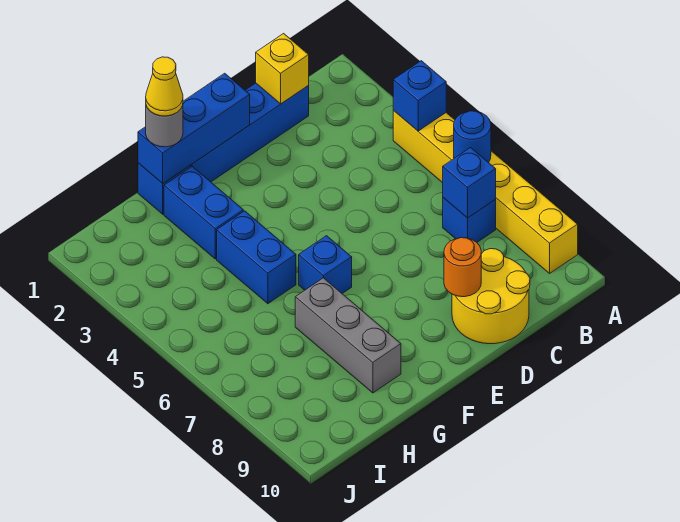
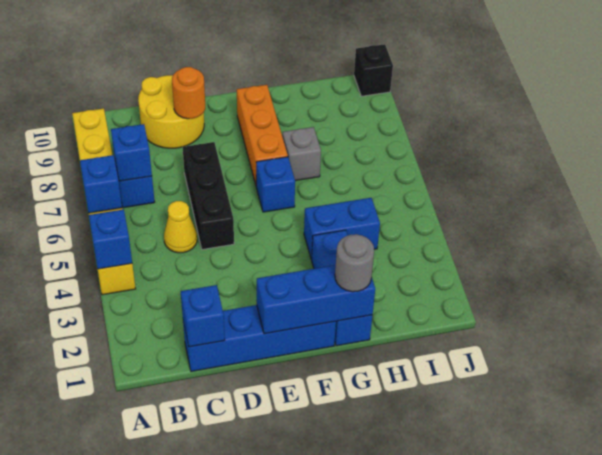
blue 1x1 round brick [454,111,491,163] -> blue 1x1 brick [80,155,122,213]
yellow 1x1 brick [256,34,309,104] -> blue 1x1 brick [181,285,225,347]
none -> black 1x3 brick [183,142,234,249]
none -> orange 1x3 brick [237,85,288,185]
yellow 1x1 cone [146,57,183,116] -> yellow 1x1 cone moved to [164,201,197,253]
blue 1x2 brick [217,211,296,304] -> blue 1x2 brick turned to [304,198,380,259]
grey 1x3 brick [295,278,401,393] -> grey 1x1 brick [282,127,321,181]
none -> black 1x1 brick [354,44,393,96]

